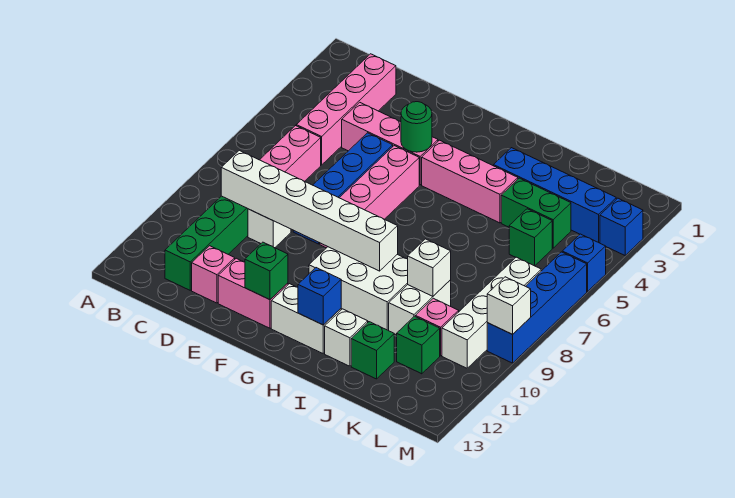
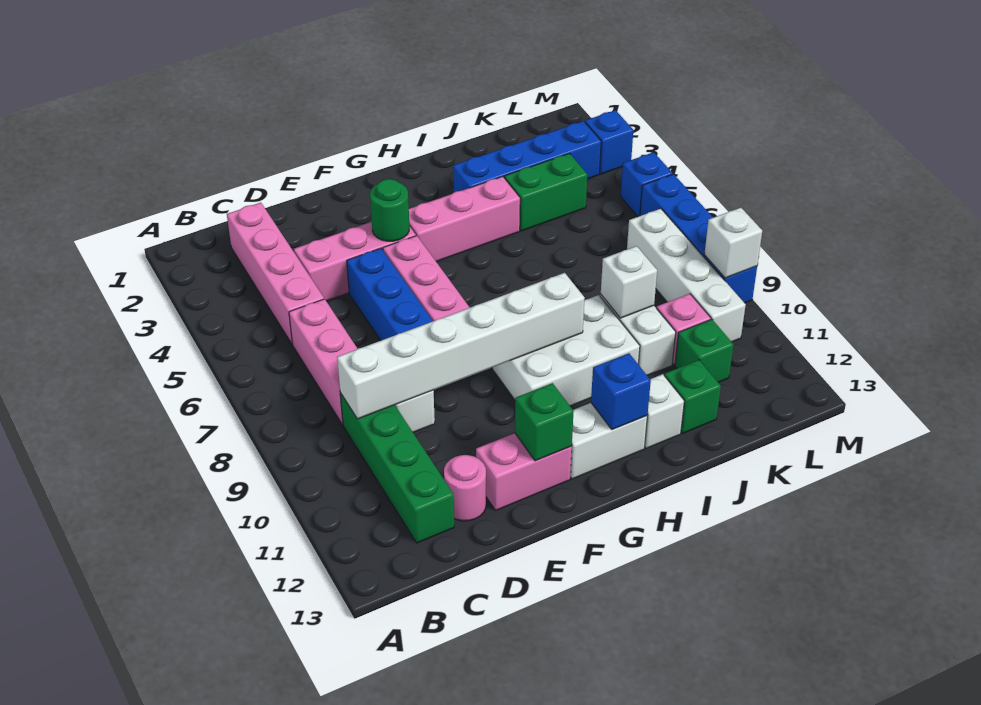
pink 1x1 brick [192,246,235,303] -> pink 1x1 round brick [444,455,486,521]
green 1x1 brick [509,209,552,266] -> none

